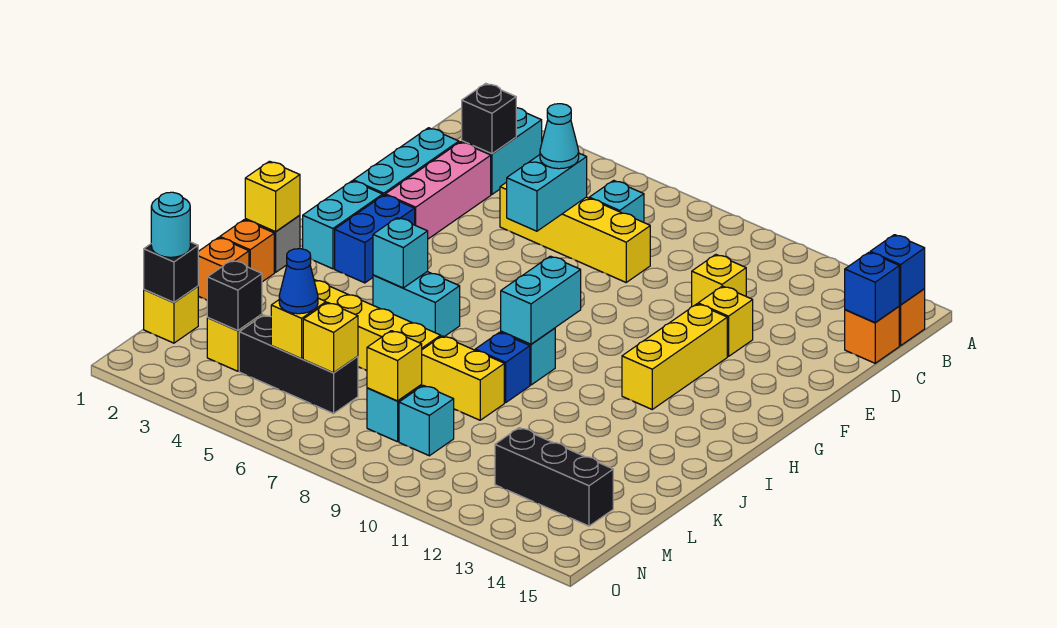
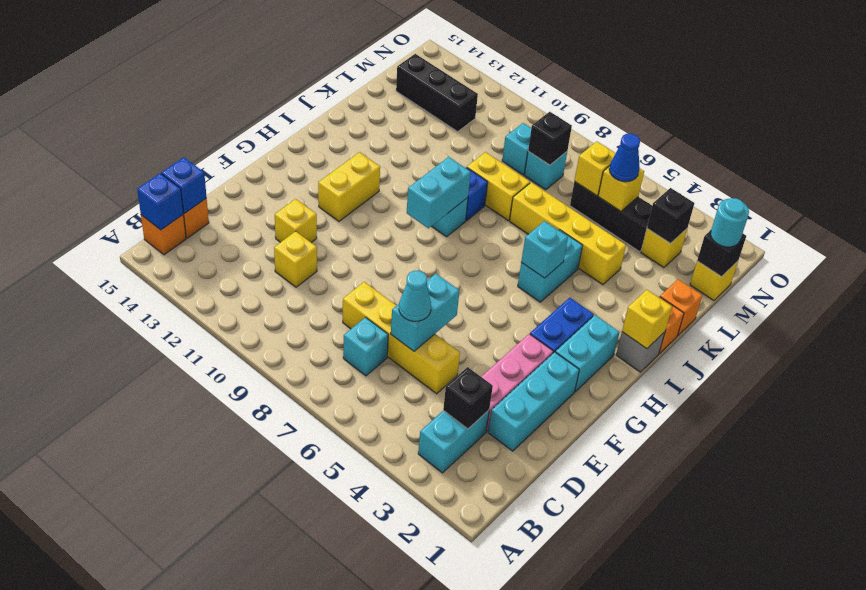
yellow 1x3 brick [622,304,727,409] -> yellow 1x2 brick [318,152,380,221]
cyan 1x2 brick [373,272,460,337] -> cyan 1x2 brick turned to [518,230,583,302]
yellow 1x1 brick [367,331,422,401] -> black 1x1 brick [528,112,572,165]

